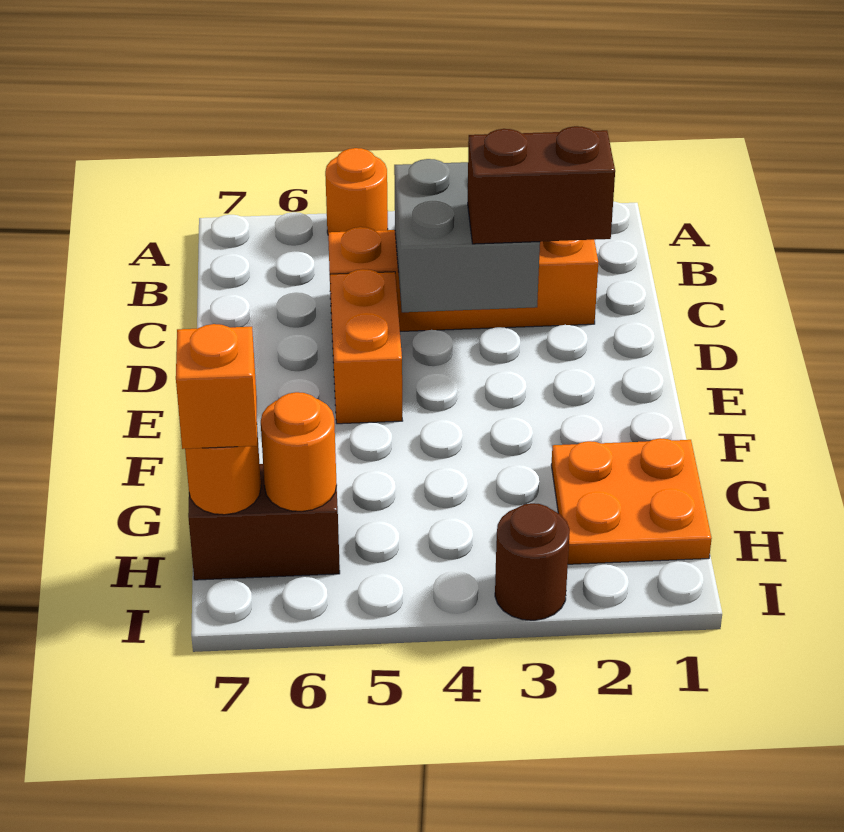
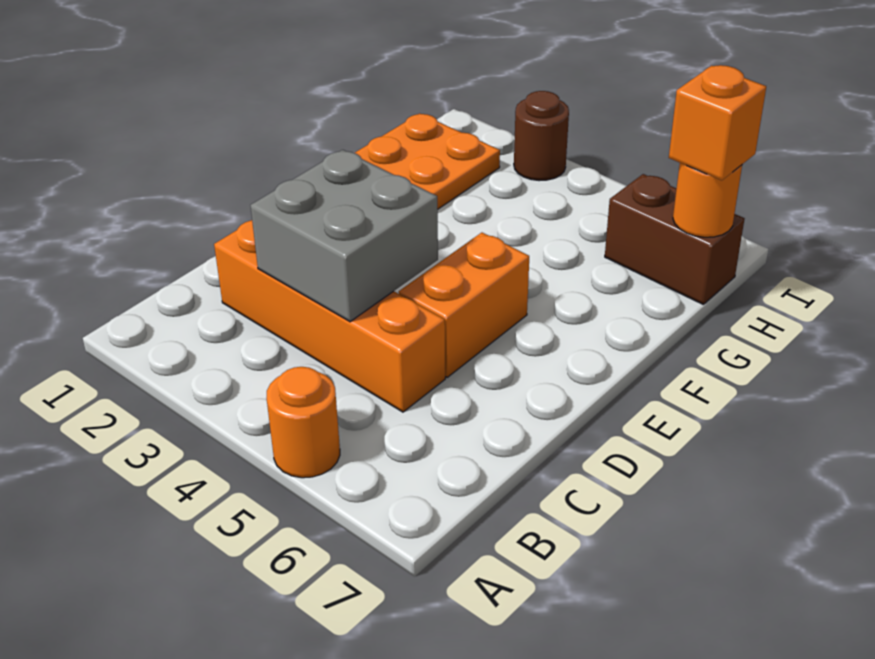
brown 1x2 brick [468,126,615,244] -> none
orange 1x1 round brick [261,392,337,512] -> none

